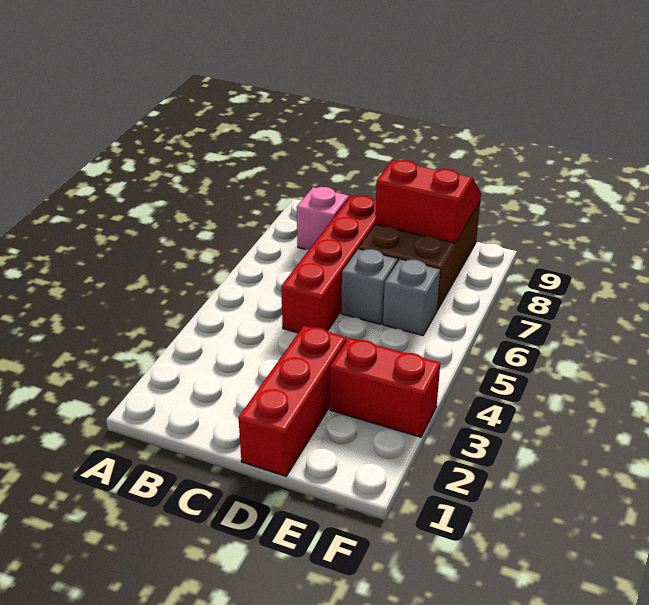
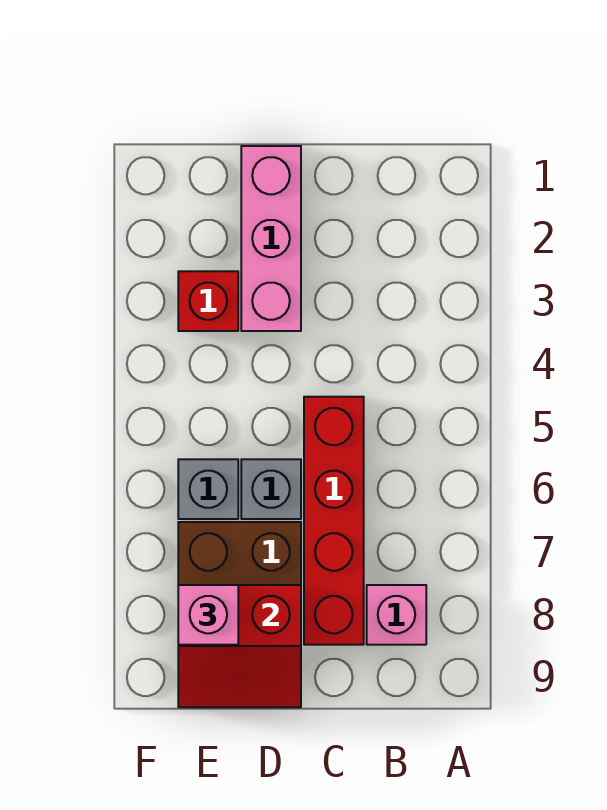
red 1x3 brick [238,326,347,476] -> pink 1x3 brick [241,146,301,331]
red 1x2 brick [330,338,440,437] -> red 1x1 brick [178,271,238,331]
none -> pink 1x1 brick [178,585,238,645]

